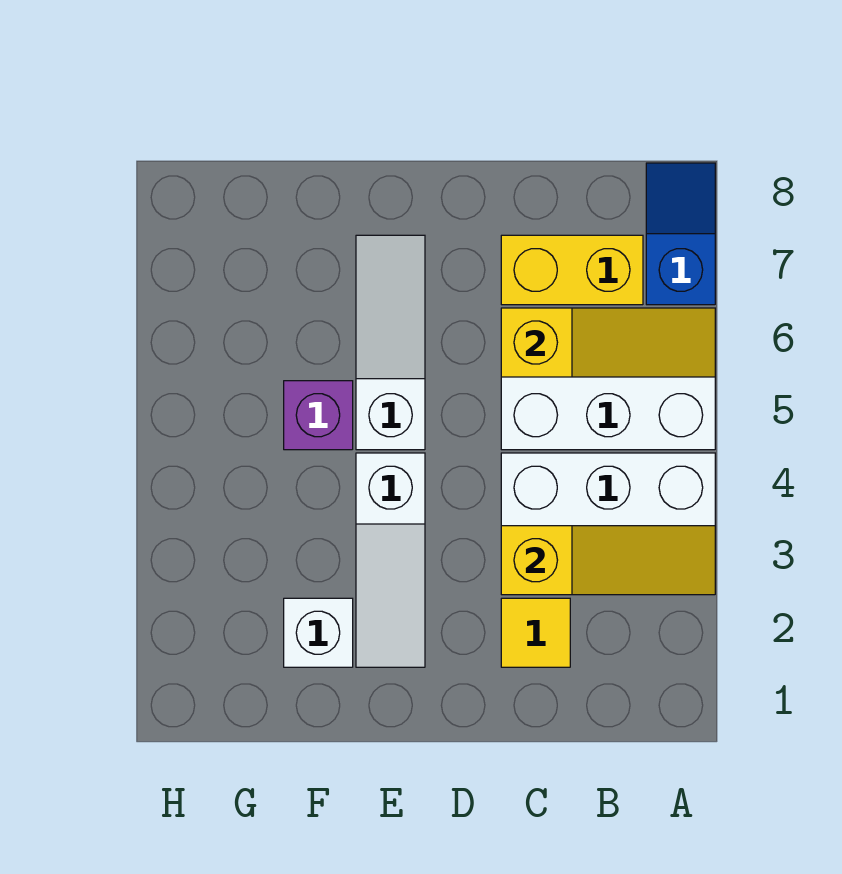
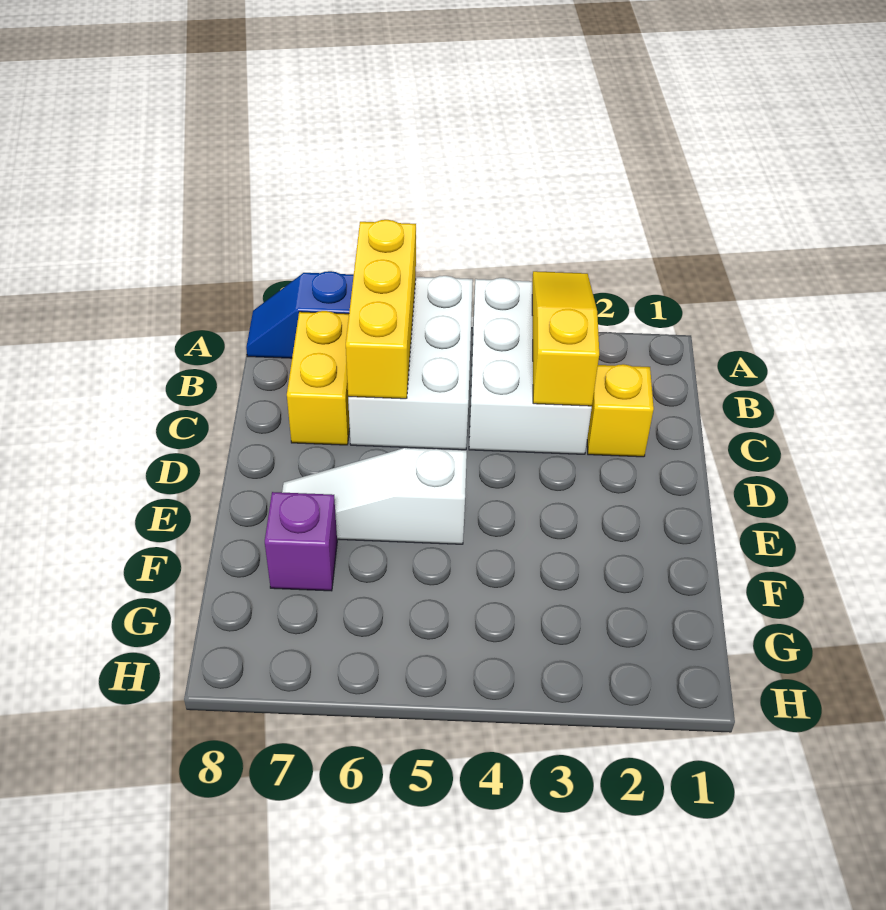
yellow 1x3 slope [501,308,715,377] -> yellow 1x3 brick [346,220,416,399]
yellow 1x1 tile [501,598,570,667] -> yellow 1x1 brick [587,364,654,457]
white 1x3 slope [356,453,425,667] -> none
white 1x1 brick [284,598,353,667] -> none
purple 1x1 brick [284,381,353,450] -> purple 1x1 brick moved to [265,492,337,591]

